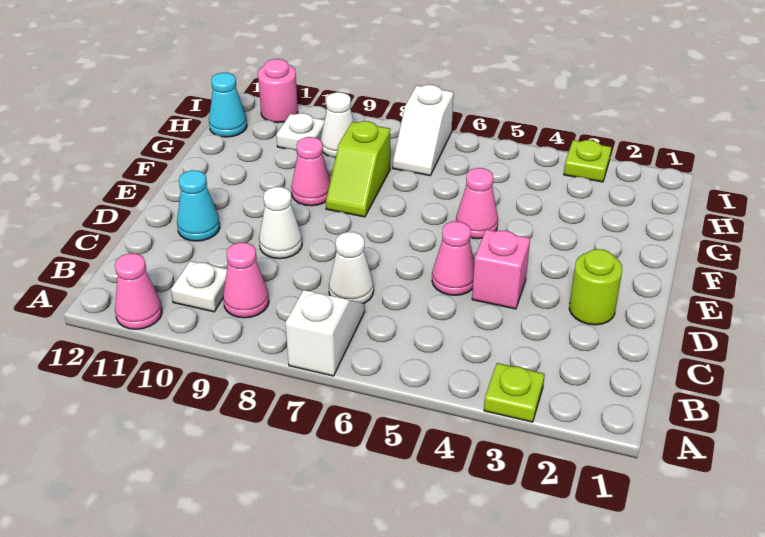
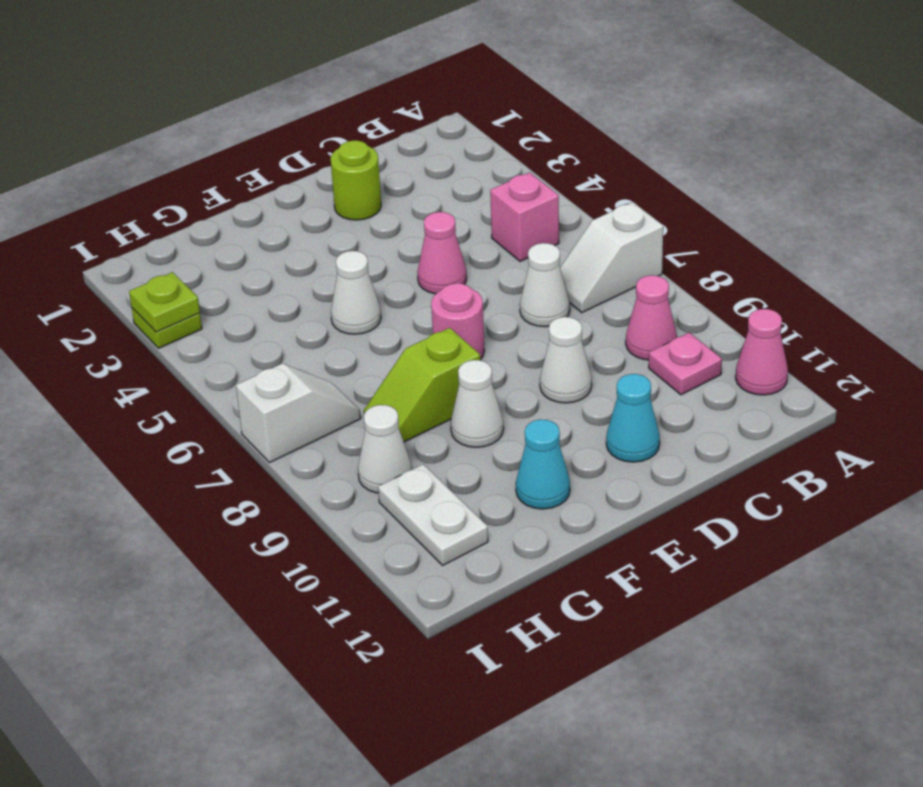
lime 1x1 plate [484,363,545,422] -> lime 1x1 plate moved to [129,272,200,332]
white 1x1 plate [171,261,227,312] -> pink 1x1 plate [649,333,722,395]
pink 1x1 brick [472,229,530,309] -> pink 1x1 brick moved to [490,172,559,261]
pink 1x1 cone [456,168,498,239] -> white 1x1 cone [331,251,381,334]
lime 1x2 slope [326,121,390,217] -> lime 1x2 slope turned to [364,328,480,442]
pink 1x1 cone [291,137,330,206] -> white 1x1 cone [451,360,504,447]
white 1x1 plate [276,113,325,151] -> white 1x2 plate [378,464,488,565]
cyan 1x1 cone [209,73,247,137] -> cyan 1x1 cone moved to [516,419,570,509]
pink 1x1 round brick [258,59,298,123] -> pink 1x1 round brick moved to [431,283,484,360]

